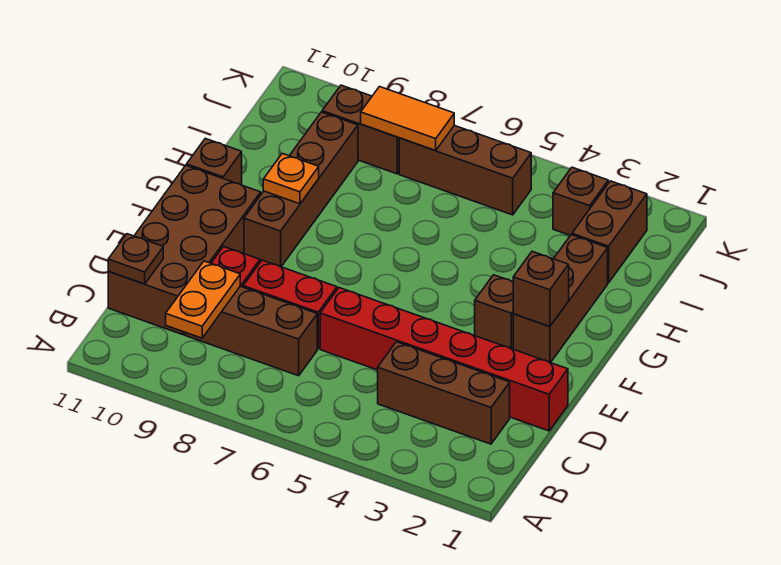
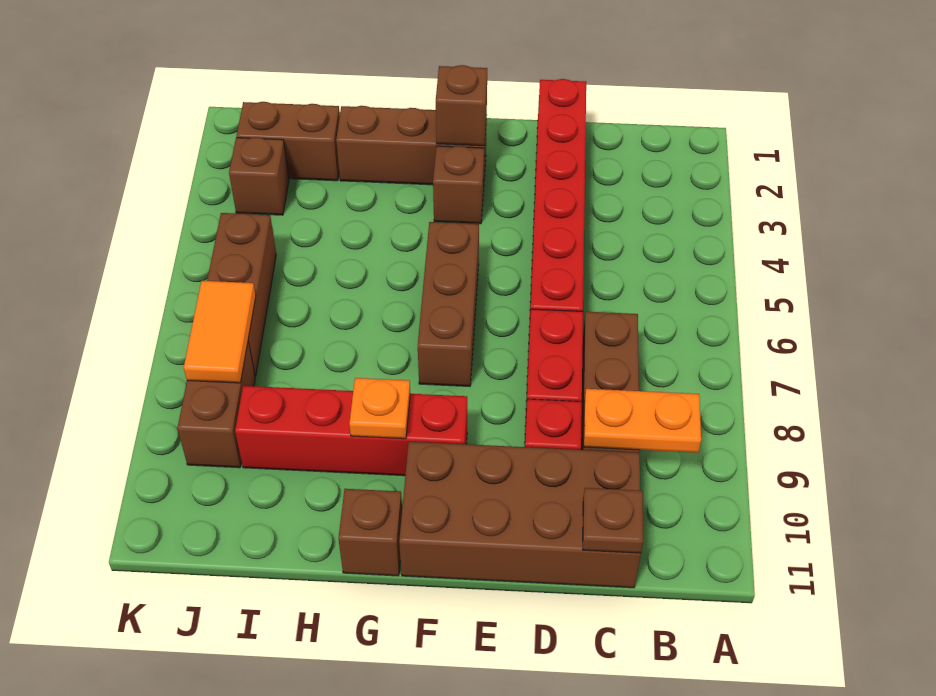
brown 1x3 brick [378,342,510,444] -> brown 1x3 brick moved to [418,222,479,386]
brown 1x4 brick [244,112,358,267] -> red 1x4 brick [235,386,467,476]

